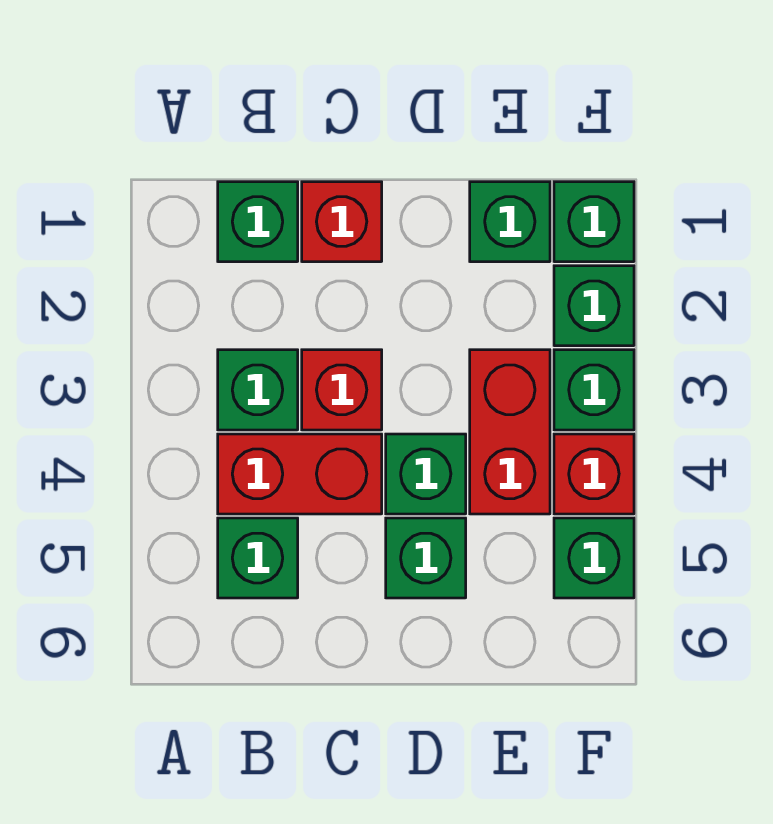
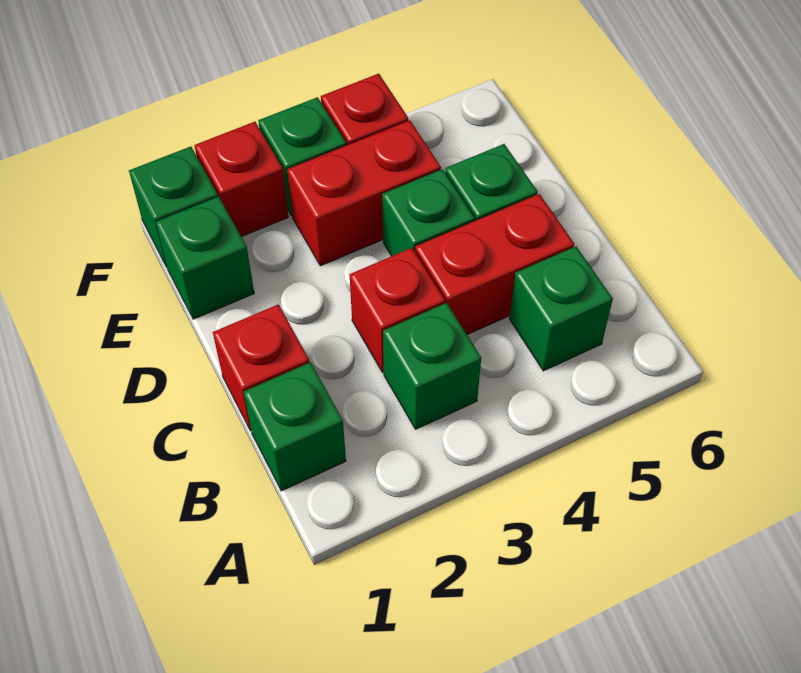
red 1x2 brick [218,434,382,514] -> red 1x2 brick turned to [415,194,574,335]
green 1x1 brick [554,266,634,346] -> red 1x1 brick [194,122,288,237]
green 1x1 brick [554,518,634,598] -> none

